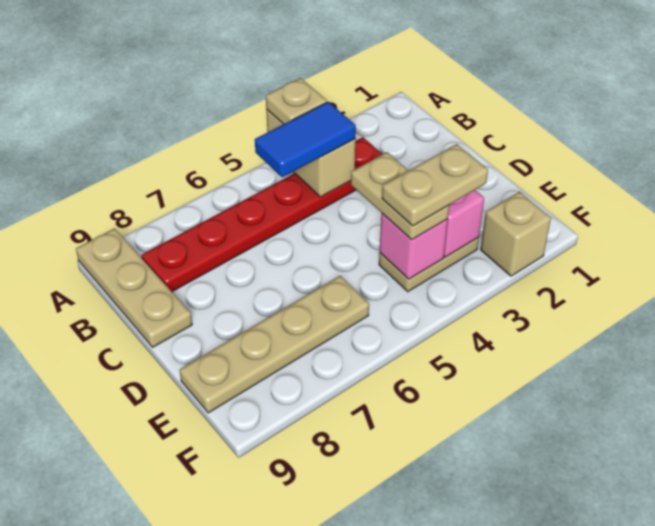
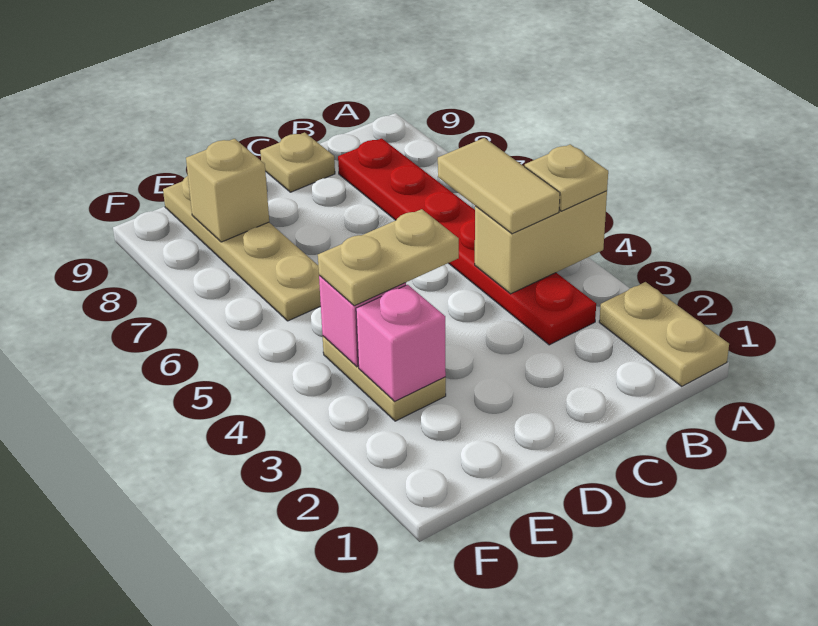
tan 1x3 plate [76,228,192,347] -> tan 1x1 plate [260,132,335,192]
blue 1x2 tile [255,102,356,177] -> tan 1x2 tile [438,138,560,234]
tan 1x2 plate [382,144,488,226] -> tan 1x2 plate moved to [599,282,729,386]
tan 1x1 brick [481,192,551,276] -> tan 1x1 brick moved to [186,139,269,242]

